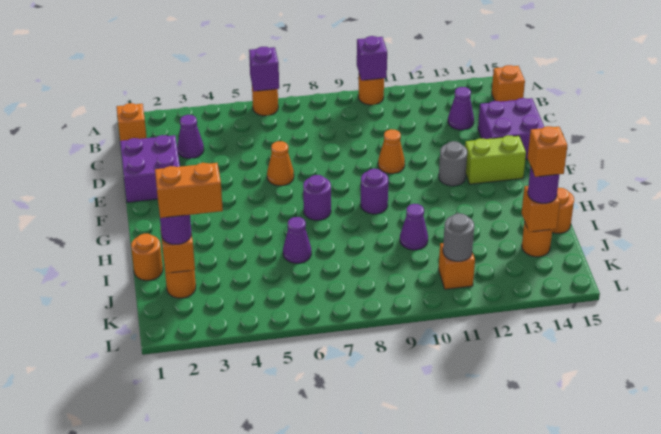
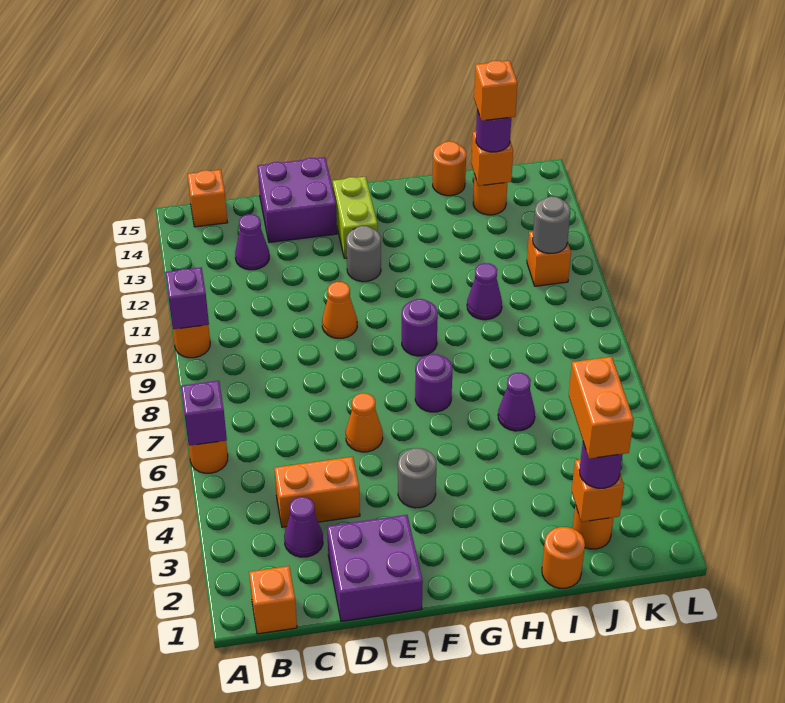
none -> orange 1x2 brick [275,457,360,527]
none -> grey 1x1 round brick [398,448,436,508]

